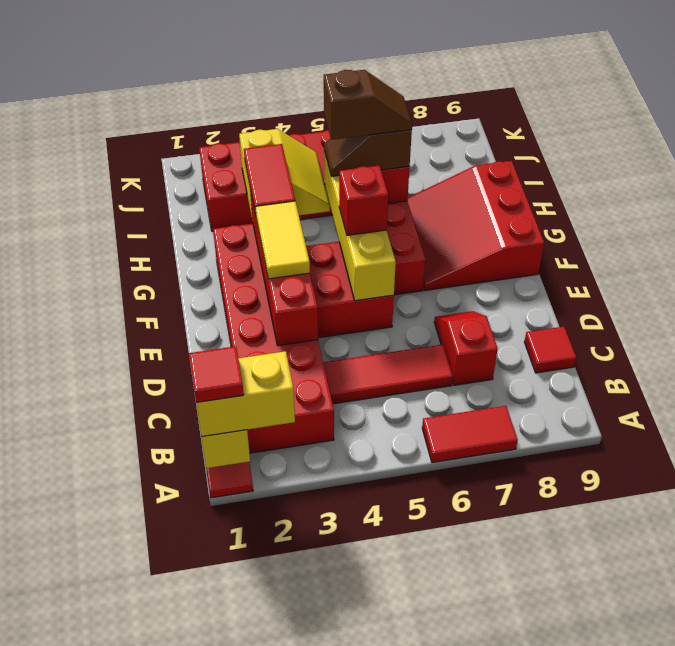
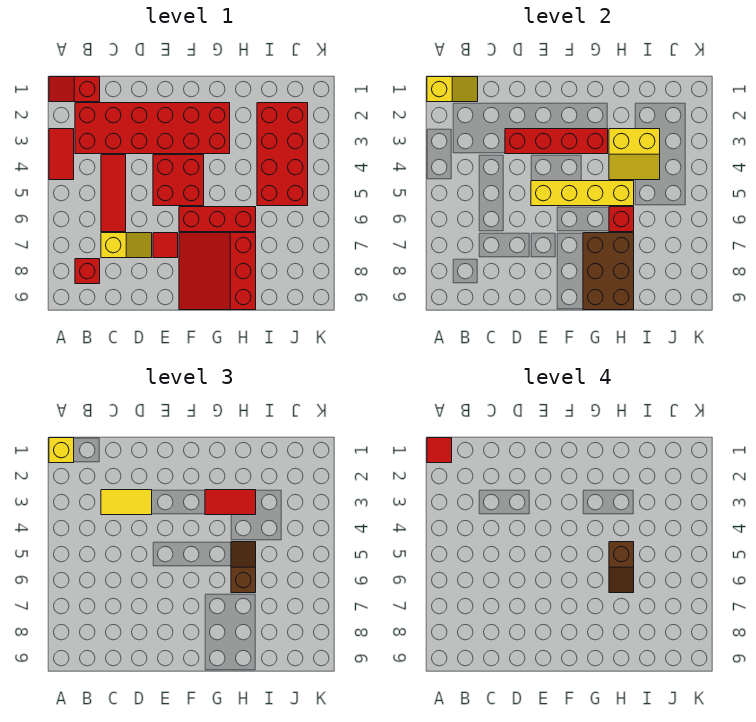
yellow 1x2 brick [196,351,295,437] -> yellow 1x1 brick [49,438,74,463]
red 1x2 tile [422,406,518,463] -> red 1x2 tile moved to [49,129,74,180]
red 1x2 slope [434,311,498,385] -> yellow 1x2 slope [101,233,152,258]
red 1x1 tile [525,327,576,373] -> red 1x1 tile moved to [153,233,178,258]
yellow 1x2 tile [255,201,310,279] -> yellow 1x2 tile moved to [101,490,152,515]
red 1x1 brick [339,165,388,235] -> red 1x1 brick moved to [75,259,100,284]
red 3x3 slope [407,161,544,290] -> red 3x3 slope turned to [179,233,256,310]
none -> brown 2x3 brick [583,233,634,310]

